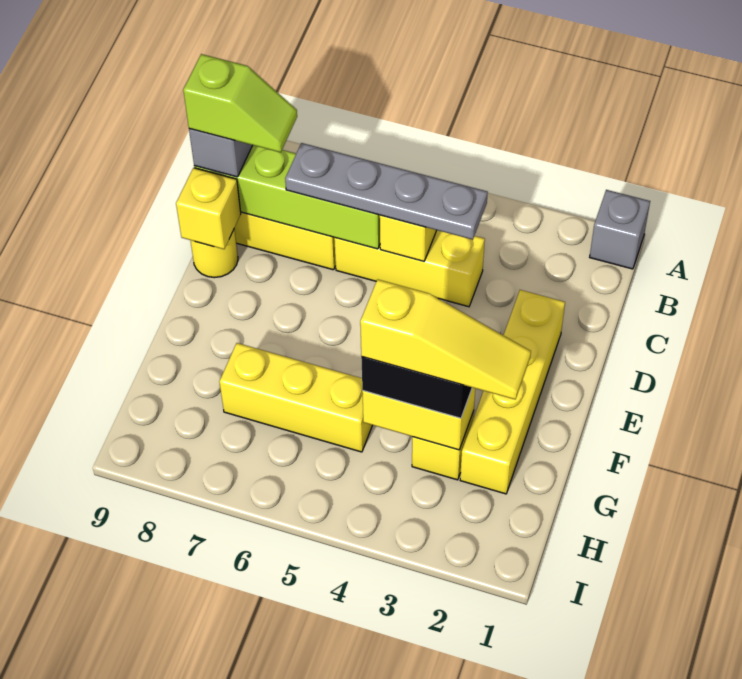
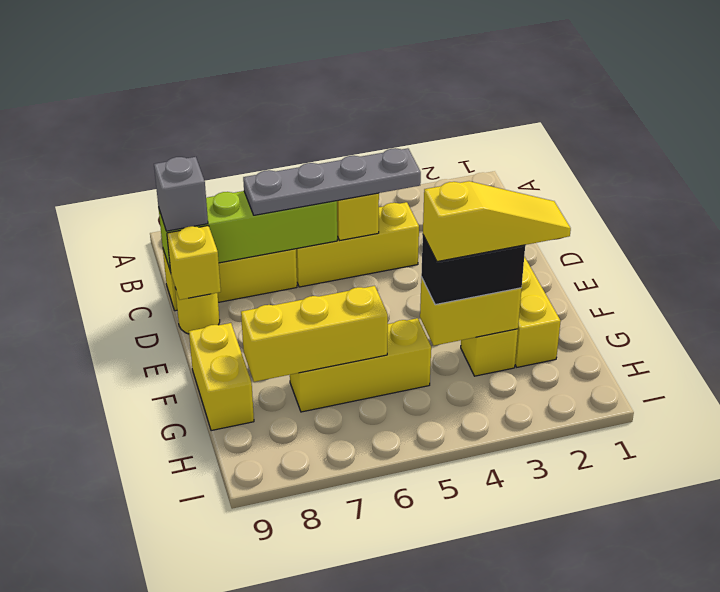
grey 1x1 brick [590,190,650,269] -> none
lime 1x2 slope [183,54,297,152] -> none
none -> yellow 1x2 brick [189,323,254,431]
none -> yellow 1x3 brick [241,286,388,382]

